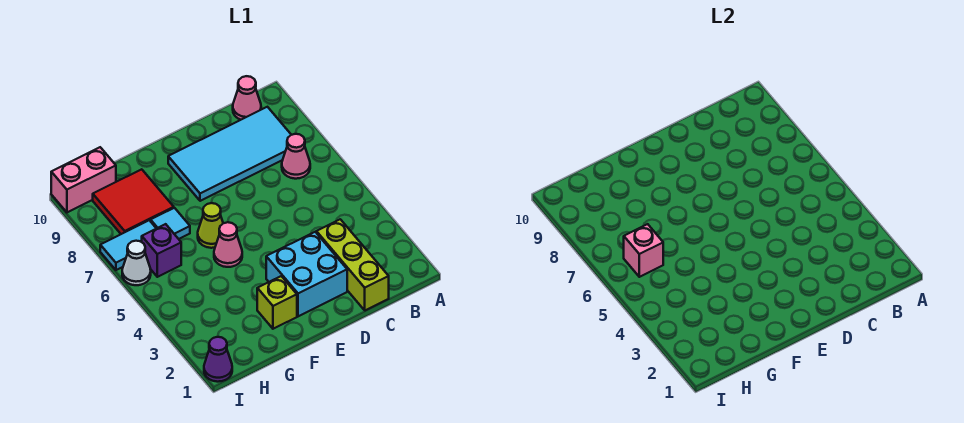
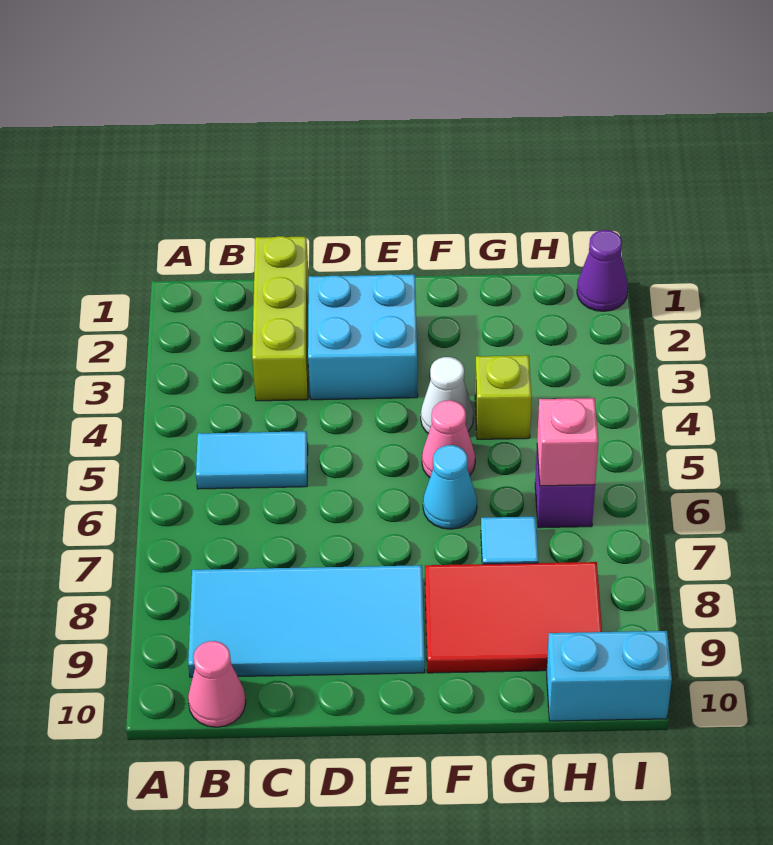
pink 1x1 cone [282,134,310,179] -> none
lime 1x1 brick [257,276,297,329] -> lime 1x1 brick moved to [475,355,532,439]
lime 1x1 cone [198,203,223,248] -> cyan 1x1 cone [423,445,477,529]
red 2x2 tile [93,169,174,234] -> red 2x3 tile [425,562,602,673]
cyan 1x2 tile [100,220,156,270] -> cyan 1x2 tile moved to [196,431,308,489]
pink 1x2 brick [51,147,116,212] -> cyan 1x2 brick [547,631,672,721]
white 1x1 cone [122,241,151,285] -> white 1x1 cone moved to [421,357,473,434]

